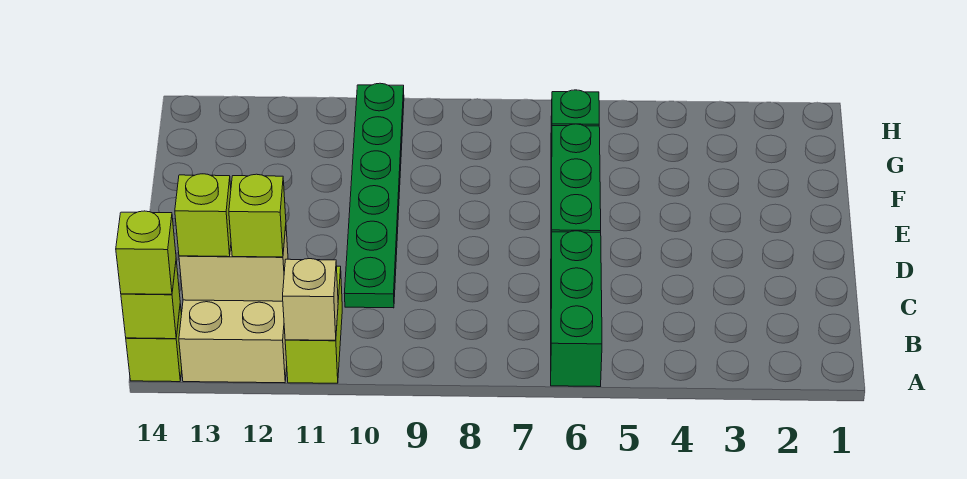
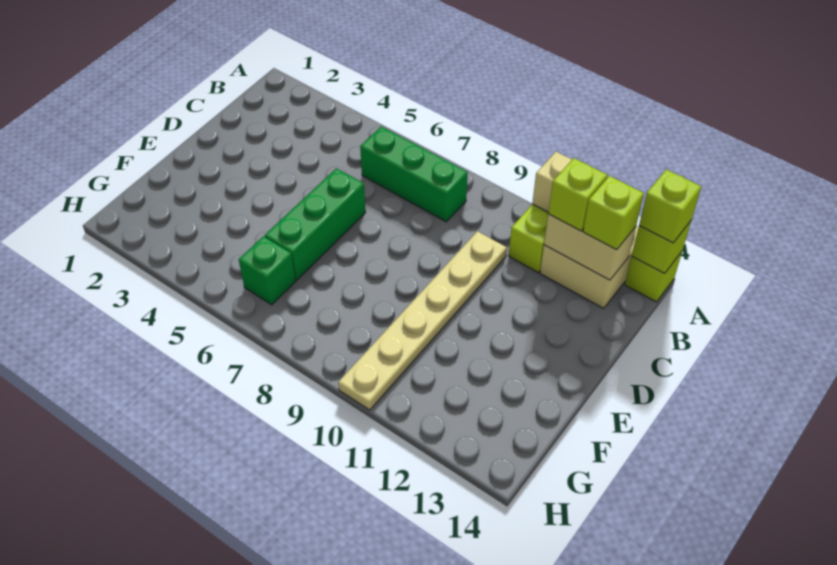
green 1x3 brick [551,231,602,387] -> green 1x3 brick turned to [360,126,468,222]
green 1x6 plate [344,83,404,308] -> tan 1x6 plate [338,231,507,410]

